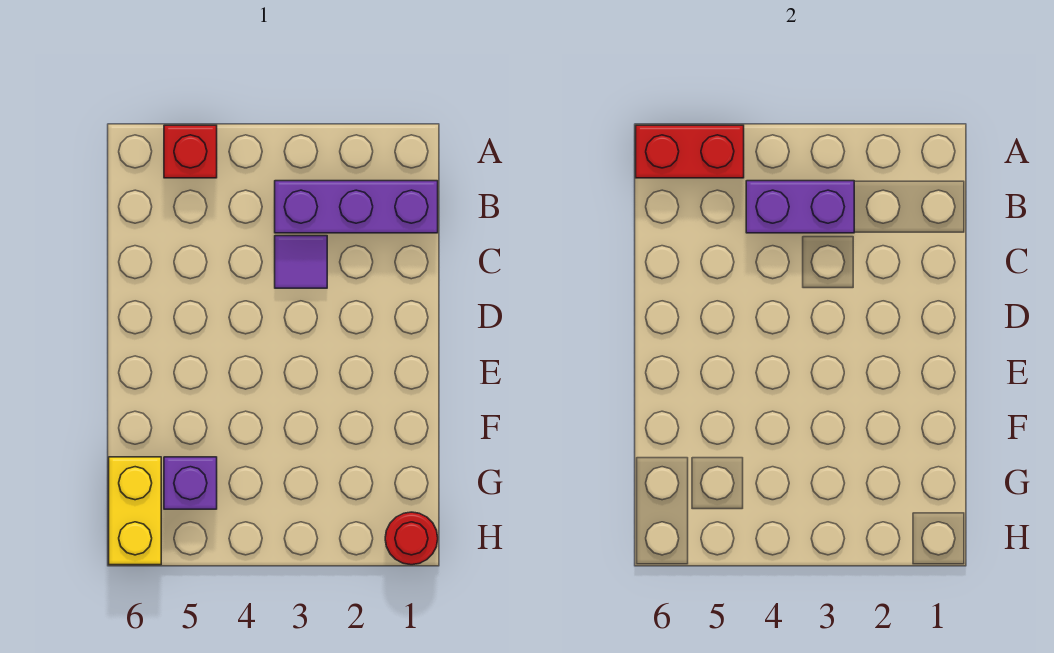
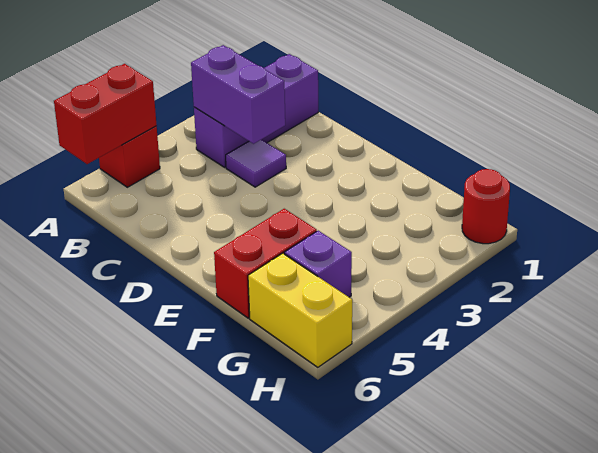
purple 1x2 brick [746,181,854,233] -> purple 1x2 brick turned to [191,45,285,144]
none -> red 1x2 brick [214,209,317,318]

